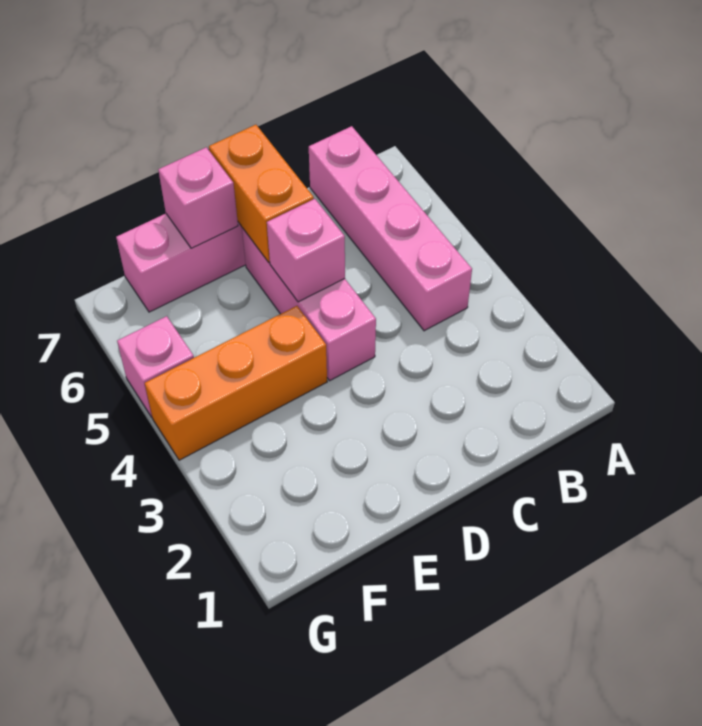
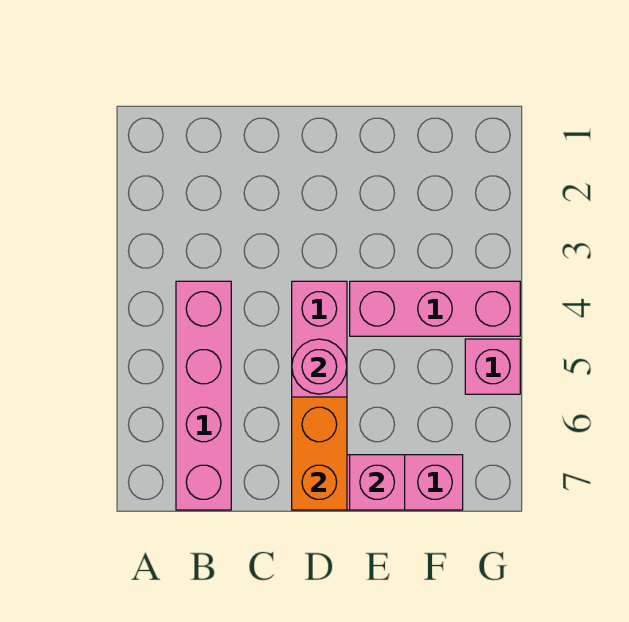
pink 1x1 brick [267,199,345,302] -> pink 1x1 round brick [292,339,347,394]
orange 1x3 brick [145,306,327,460] -> pink 1x3 brick [350,281,520,336]

